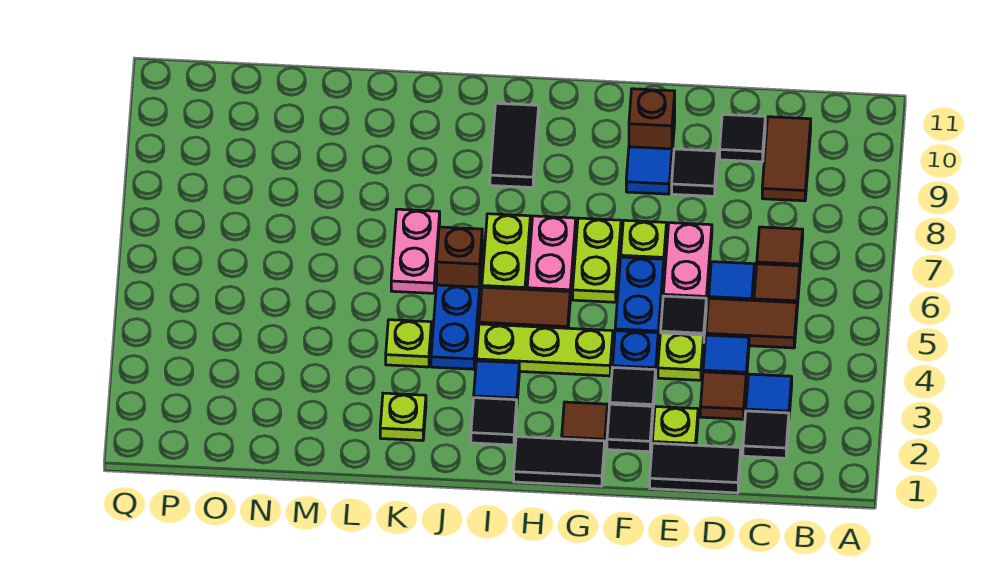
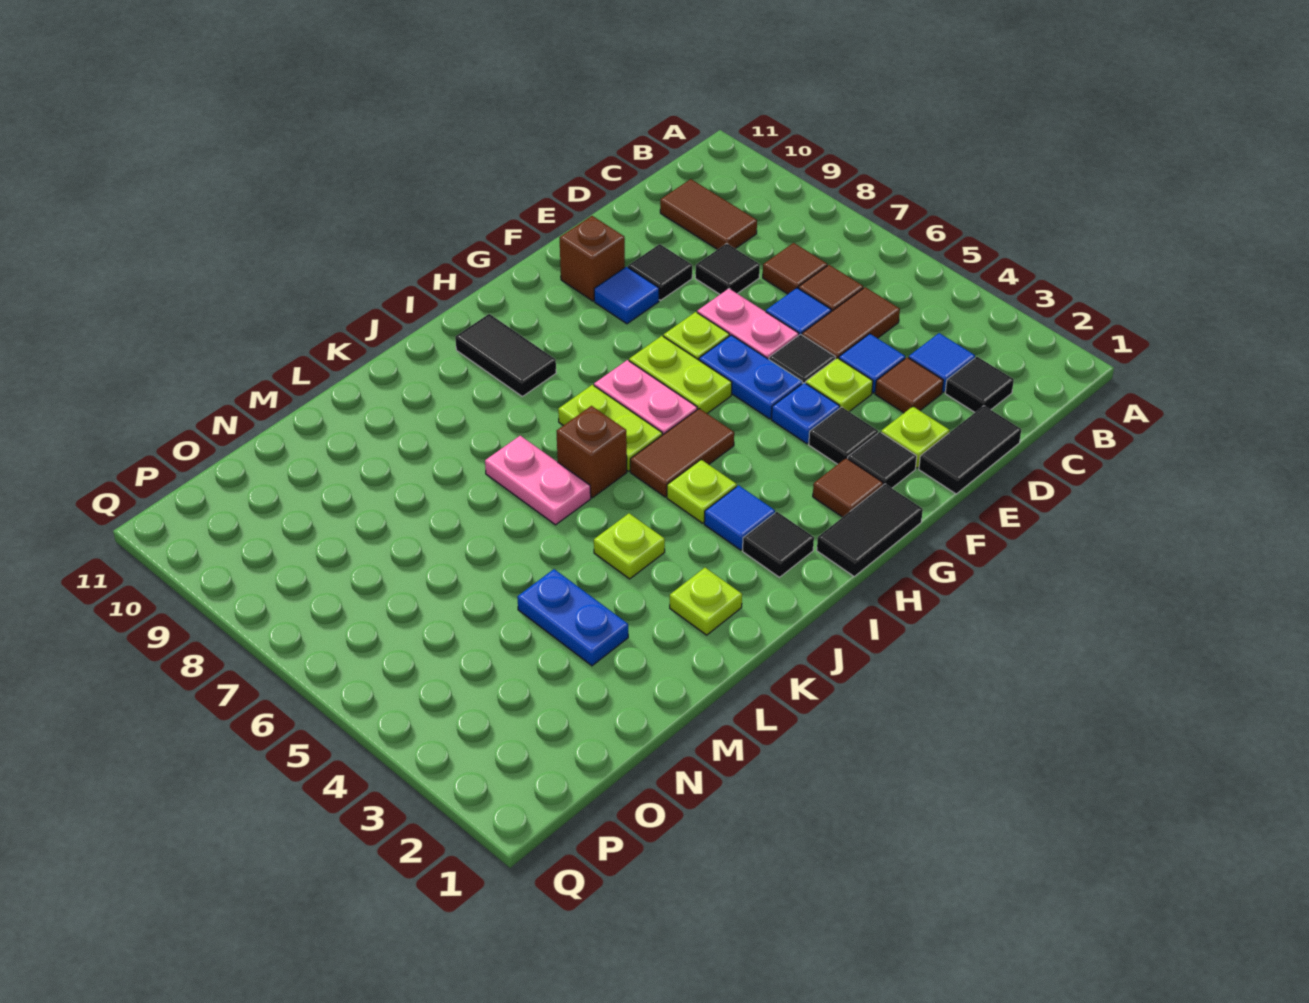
black 1x1 tile [720,114,765,162] -> black 1x1 tile moved to [695,243,760,294]
lime 1x3 plate [476,324,613,376] -> lime 1x1 plate [667,460,737,523]
blue 1x2 plate [431,285,480,369] -> blue 1x2 plate moved to [517,569,628,666]

